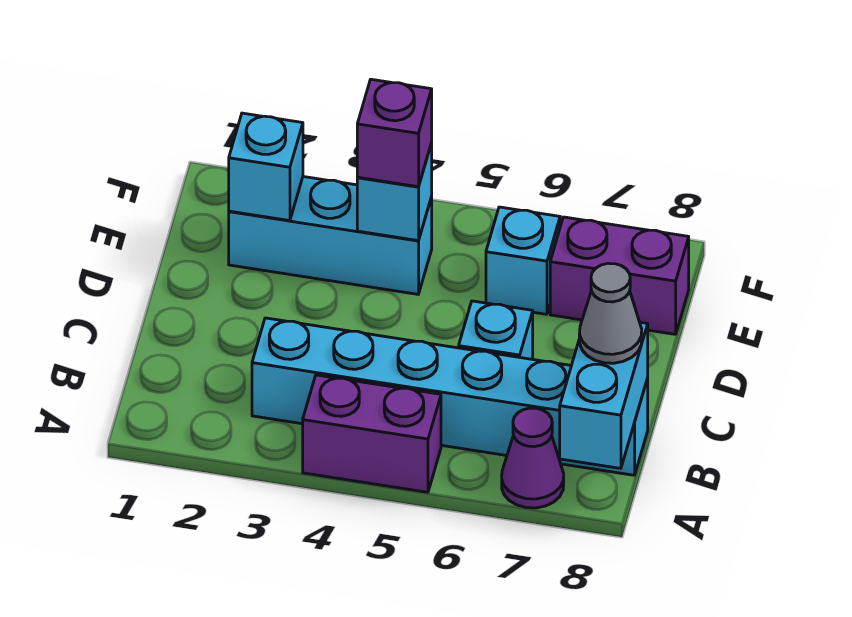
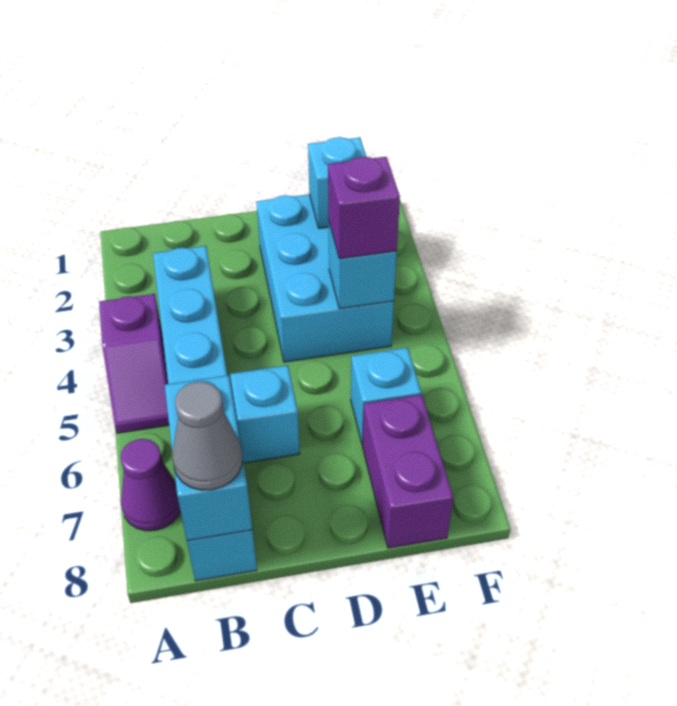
purple 1x2 brick [303,375,441,492] -> purple 1x2 slope [99,294,169,433]
cyan 1x2 brick [560,322,648,468] -> cyan 1x2 brick turned to [165,375,252,541]
cyan 1x3 brick [229,177,432,294] -> cyan 2x3 brick [256,194,394,362]

